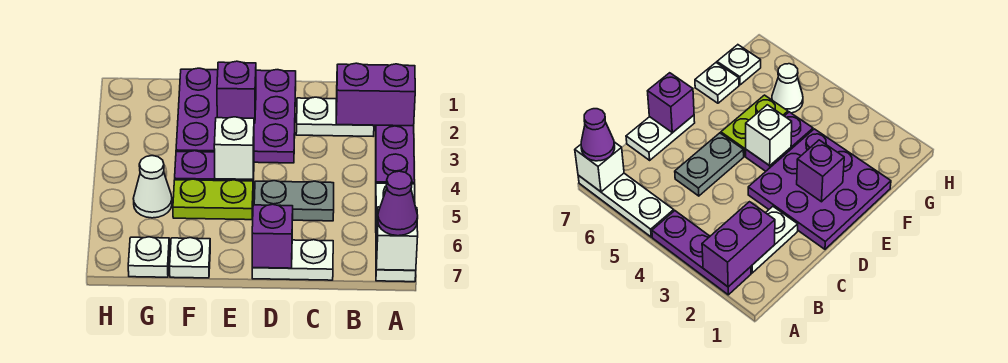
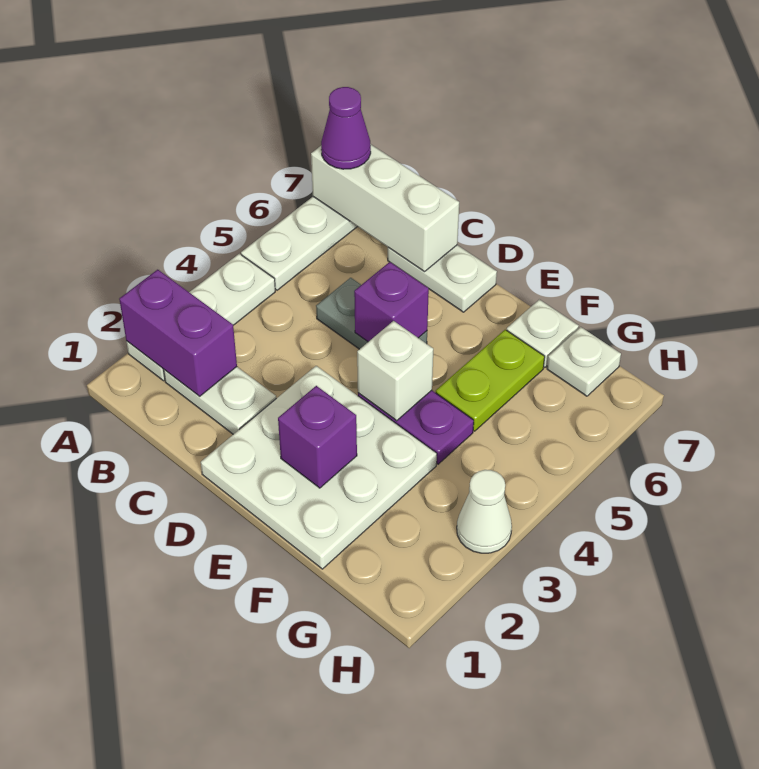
purple 1x3 plate [375,125,415,184] -> white 1x3 plate [126,254,275,381]
white 1x1 brick [376,207,418,271] -> white 1x3 brick [311,144,459,272]
purple 3x3 plate [176,68,296,163] -> white 3x3 plate [201,366,437,569]
purple 1x1 brick [252,204,293,268] -> purple 1x1 brick moved to [354,262,429,342]
lime 1x2 plate [173,179,253,220] -> lime 1x2 plate turned to [436,330,545,431]
white 1x1 cone [133,156,172,218] -> white 1x1 cone moved to [457,470,512,553]

